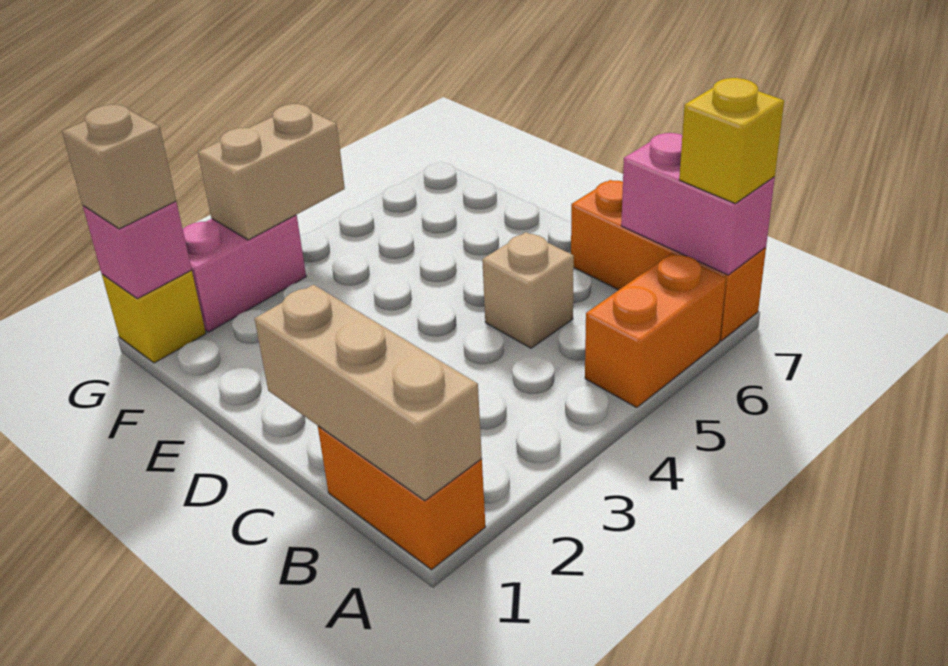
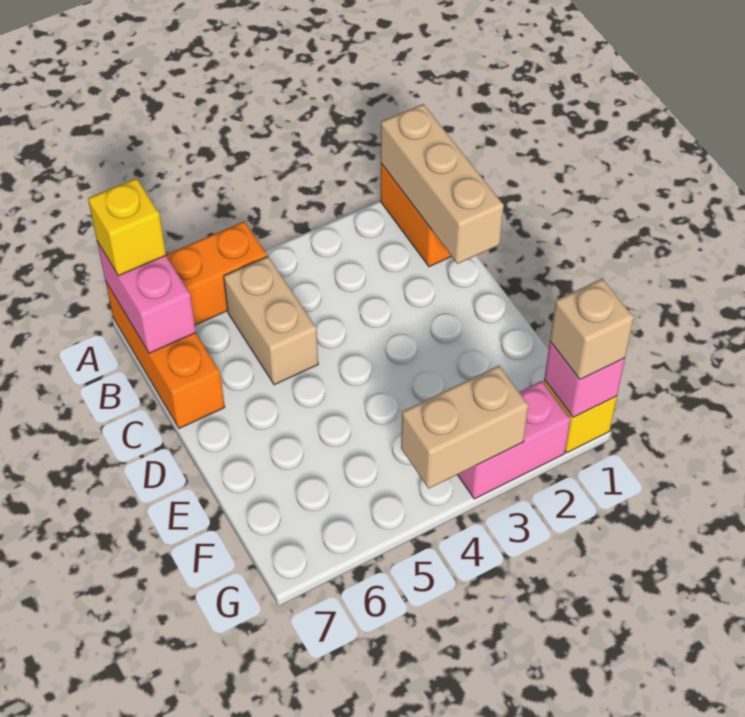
tan 1x1 brick [482,232,574,348] -> tan 1x2 brick [224,256,318,385]

